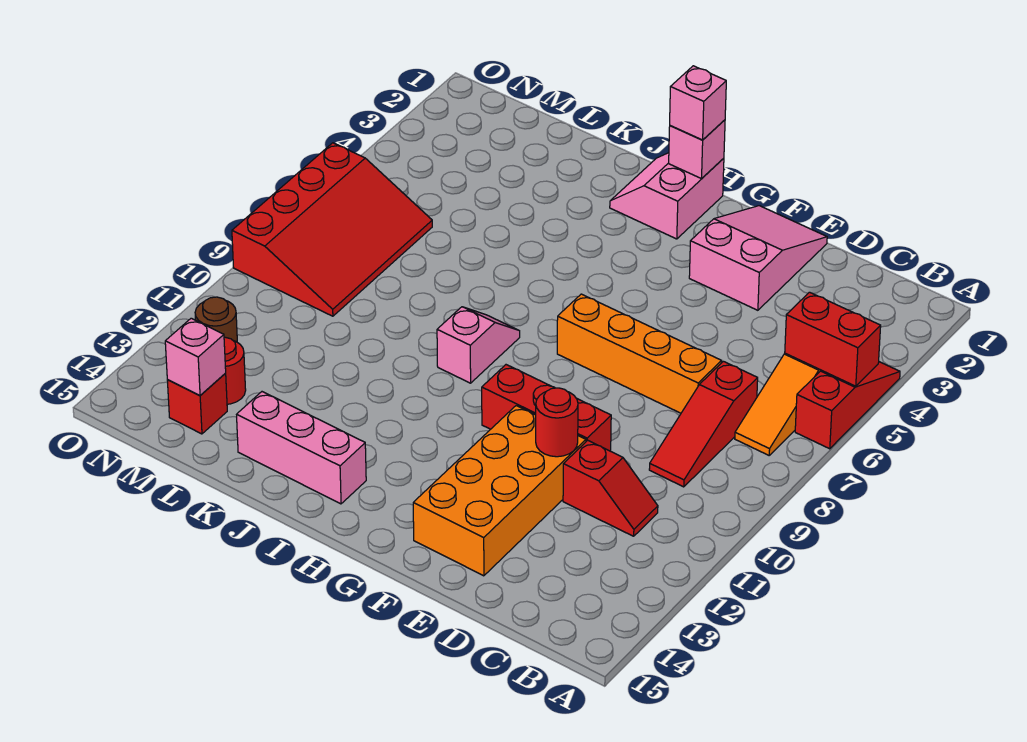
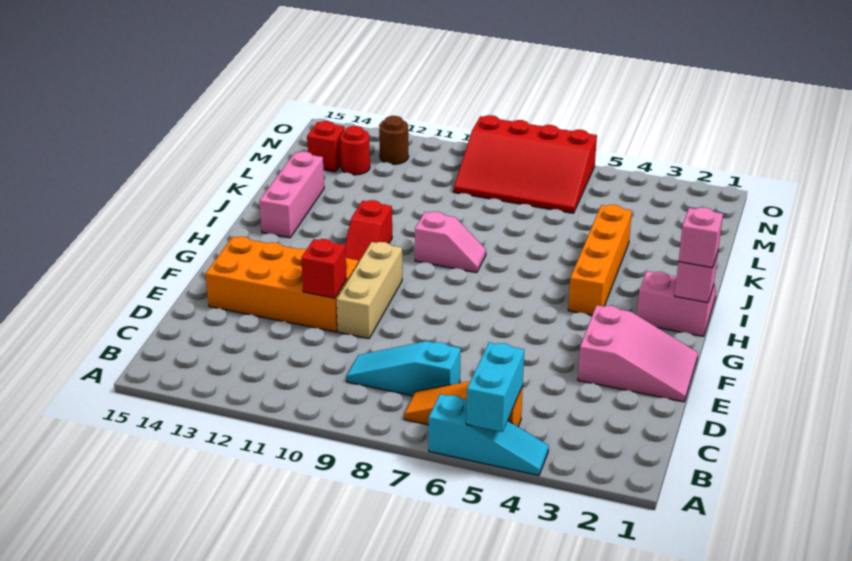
red 1x3 slope [795,362,900,449] -> cyan 1x3 slope [429,394,549,476]
red 1x2 brick [785,292,881,386] -> cyan 1x2 brick [466,342,524,432]
red 1x3 slope [649,361,758,487] -> cyan 1x3 slope [346,341,461,396]
red 1x2 slope [563,440,658,536] -> red 1x2 slope moved to [345,200,392,262]
orange 1x4 brick [557,294,722,413] -> orange 1x4 brick moved to [568,205,632,315]
red 1x3 brick [482,365,611,451] -> tan 1x3 brick [336,242,402,339]
red 1x1 round brick [536,388,578,457] -> red 1x1 brick [301,239,346,298]
pink 1x1 brick [165,318,226,396] -> none

